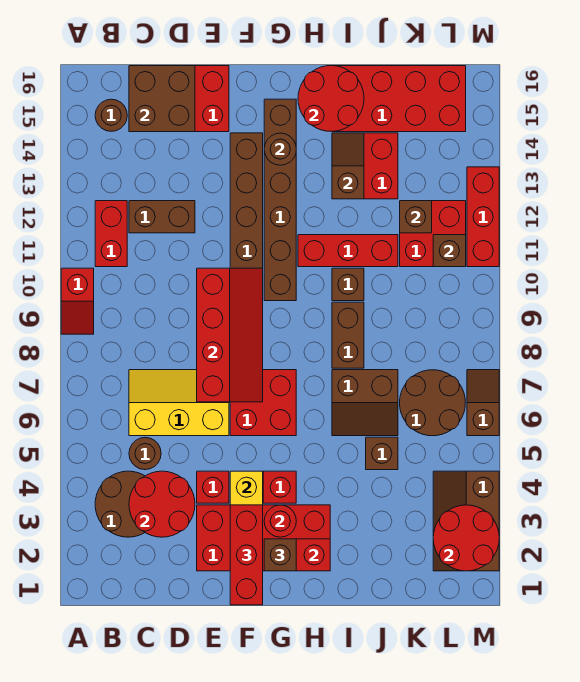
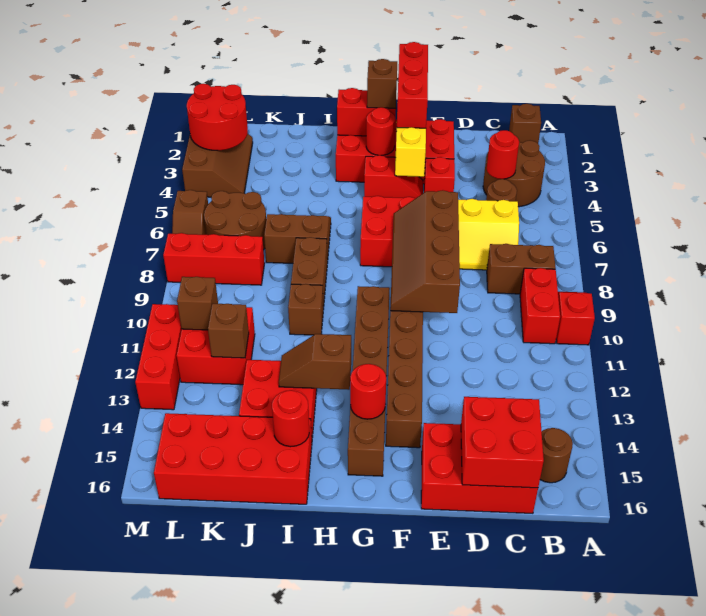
red 1x2 brick [95,201,127,267] -> red 1x2 brick moved to [520,268,560,344]
red 2x2 round brick [129,471,195,537] -> red 1x1 round brick [487,130,519,179]
brown 1x2 brick [129,201,195,233] -> brown 1x2 brick moved to [487,244,556,294]
brown 2x2 brick [129,66,195,132] -> red 2x2 brick [461,397,544,488]
red 2x4 slope [197,268,263,402] -> brown 2x4 slope [390,190,460,313]
brown 1x1 round brick [264,133,296,165] -> red 1x1 round brick [350,364,386,419]
red 1x3 brick [298,235,398,267] -> red 1x3 brick moved to [163,233,265,285]
red 2x2 round brick [298,66,364,131] -> red 1x1 round brick [272,390,309,447]
brown 1x2 slope [332,133,364,199] -> brown 1x2 slope turned to [279,334,351,390]
brown 1x1 brick [366,437,398,470] -> brown 1x1 brick moved to [509,104,541,143]

